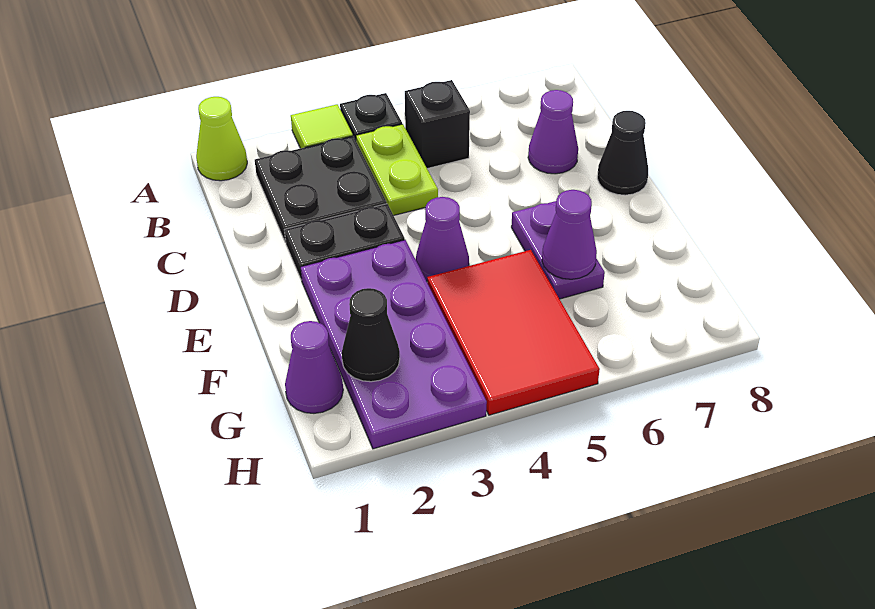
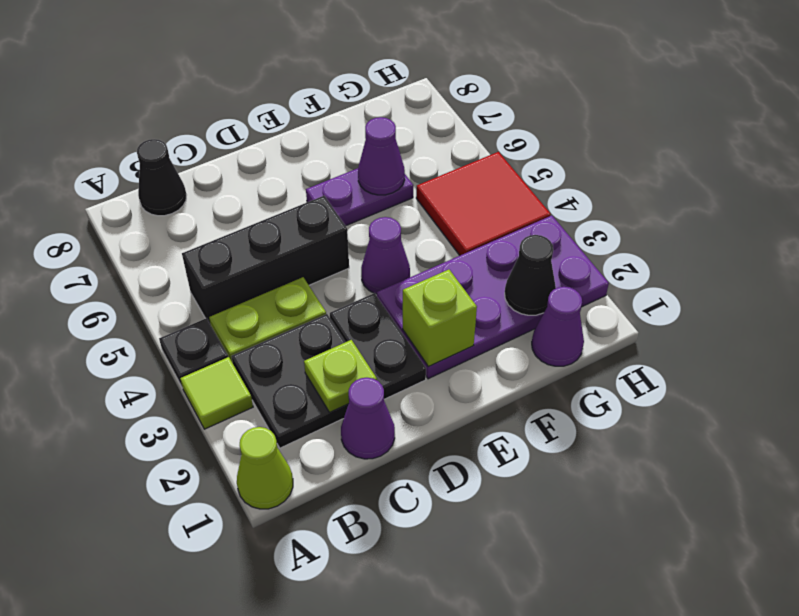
black 1x1 brick [405,80,470,169] -> black 1x3 brick [182,196,349,325]
none -> lime 1x1 plate [304,340,377,412]
purple 1x1 cone [528,90,578,174] -> purple 1x1 cone moved to [341,378,395,459]
black 1x1 cone [597,111,648,195] -> black 1x1 cone moved to [137,139,187,216]
none -> lime 1x1 brick [403,270,477,367]
red 2x3 tile [427,250,600,415] -> red 2x2 tile [416,152,551,255]

